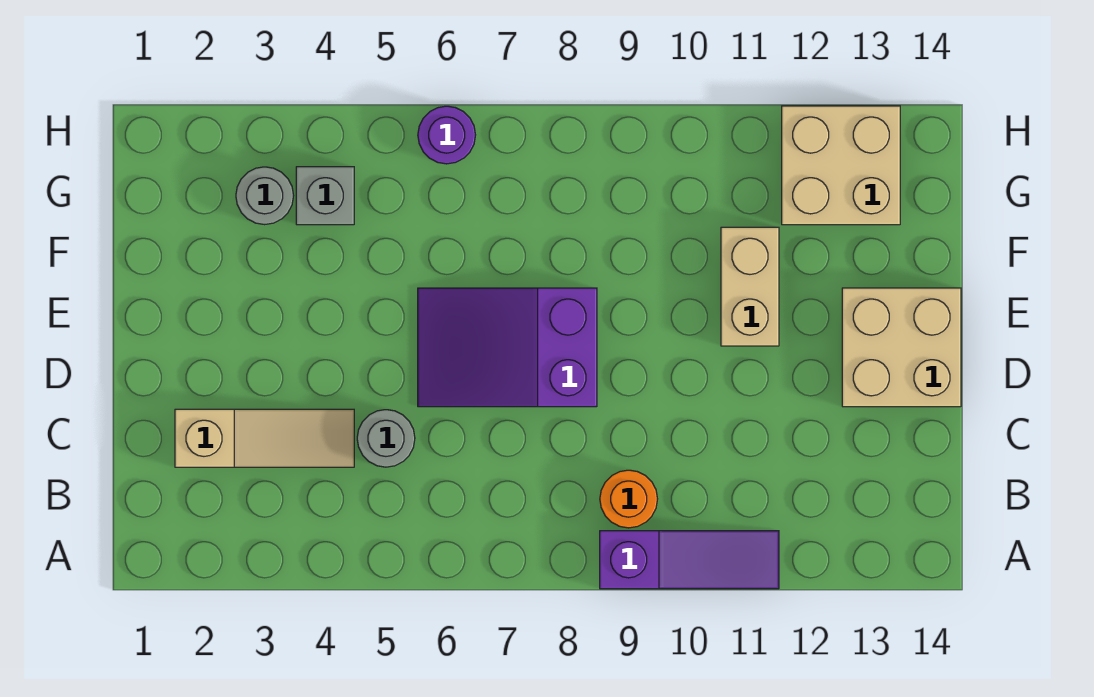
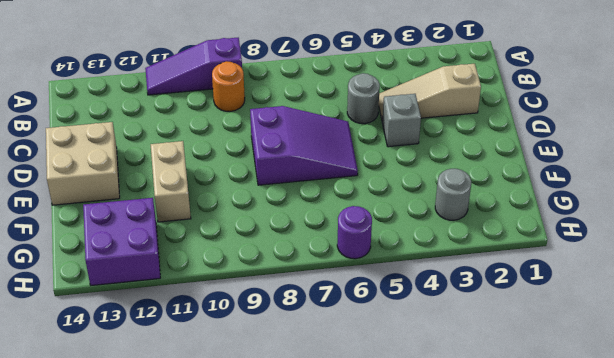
grey 1x1 brick [296,167,354,225] -> grey 1x1 brick moved to [382,94,421,147]
tan 2x2 brick [782,106,900,225] -> purple 2x2 brick [83,198,160,285]

